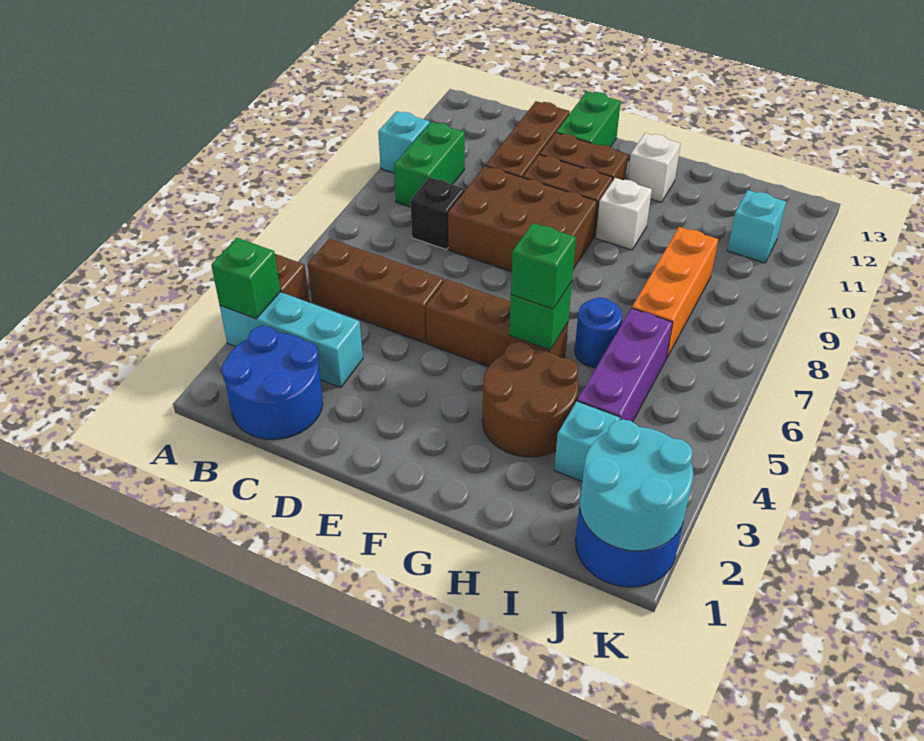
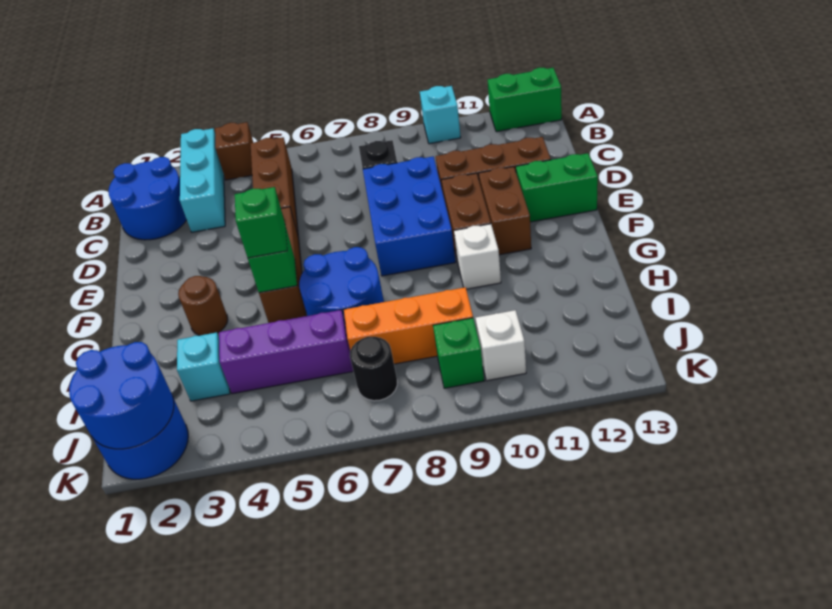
green 1x1 brick [212,238,280,319] -> green 1x1 brick moved to [433,318,484,388]
green 1x2 brick [394,122,465,207] -> green 1x2 brick moved to [488,68,562,132]
brown 2x3 brick [448,166,597,272] -> blue 2x3 brick [363,156,455,276]
brown 2x2 round brick [482,342,579,457] -> brown 1x1 round brick [178,276,228,335]
white 1x1 brick [628,133,681,202] -> white 1x1 brick moved to [476,310,526,381]
blue 1x1 round brick [575,297,623,368] -> blue 2x2 round brick [299,247,384,325]
cyan 2x2 round brick [580,419,693,551] -> blue 2x2 round brick [69,342,174,449]
none -> black 1x1 round brick [350,337,397,401]
cyan 1x1 brick [727,190,786,263] -> none

